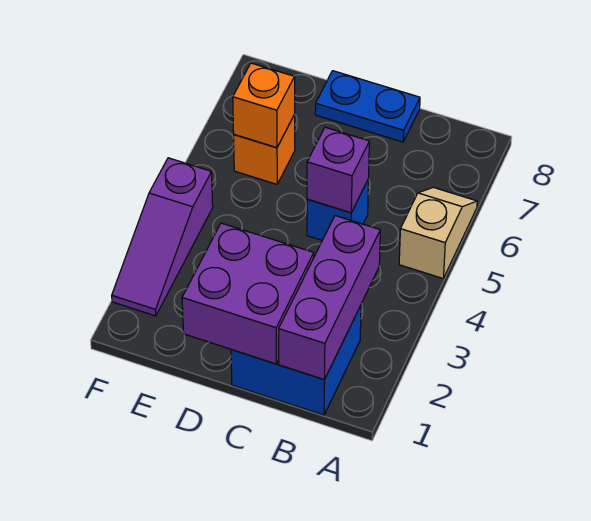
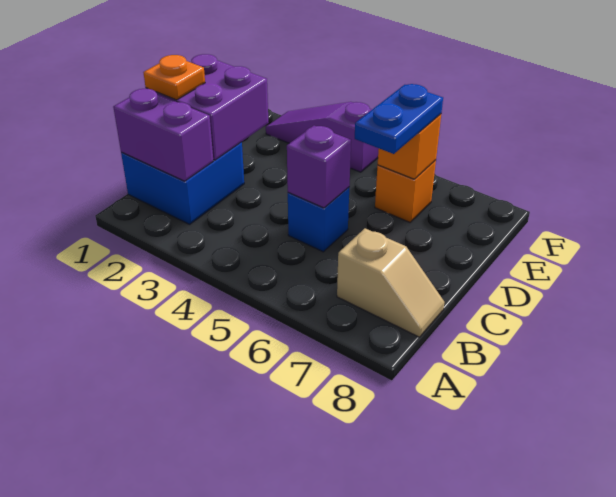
tan 1x2 slope [399,187,477,278] -> tan 1x2 slope moved to [337,228,445,337]
purple 1x3 brick [279,216,380,380] -> purple 1x2 brick [113,89,213,181]
none -> orange 1x1 plate [143,55,205,100]
blue 1x2 plate [315,71,420,142] -> blue 1x2 plate moved to [355,84,443,154]

